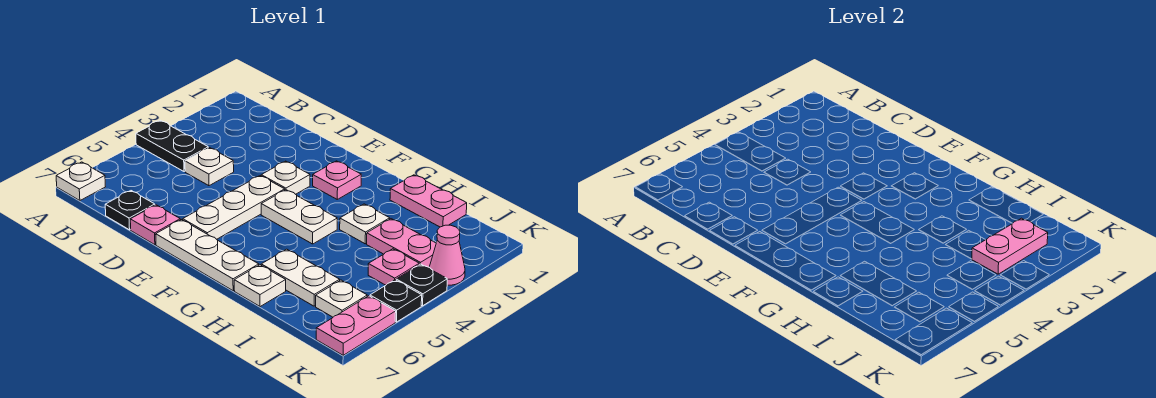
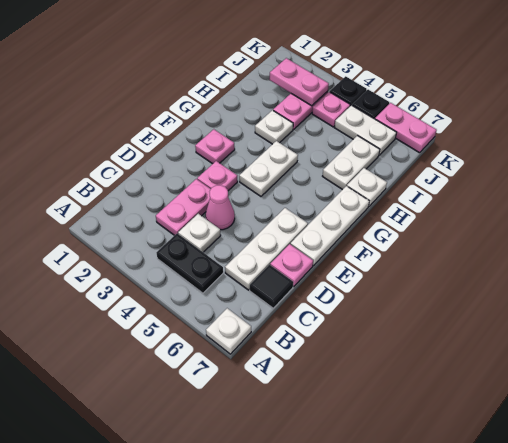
black 1x2 plate [136,120,208,172] -> black 1x2 plate turned to [157,233,223,293]
black 1x1 plate [105,191,155,230] -> black 1x1 tile [250,265,293,308]
white 1x1 plate [261,161,310,194] -> pink 1x1 plate [197,161,238,191]
white 1x3 plate [183,176,285,239] -> white 1x3 plate turned to [225,208,308,290]
pink 1x2 plate [390,175,467,227] -> pink 1x2 plate moved to [156,179,211,235]
white 1x1 plate [316,280,367,317] -> white 1x2 plate [334,105,397,155]
pink 1x1 cone [430,225,465,285] -> pink 1x1 cone moved to [206,185,235,230]

